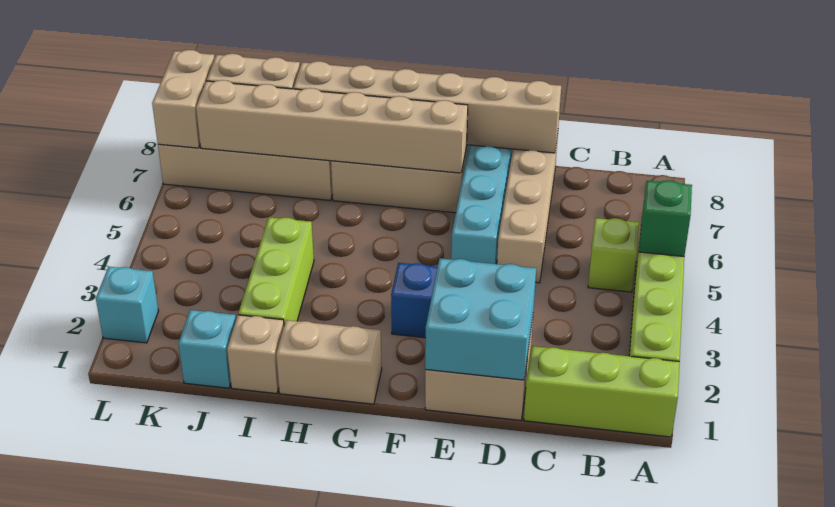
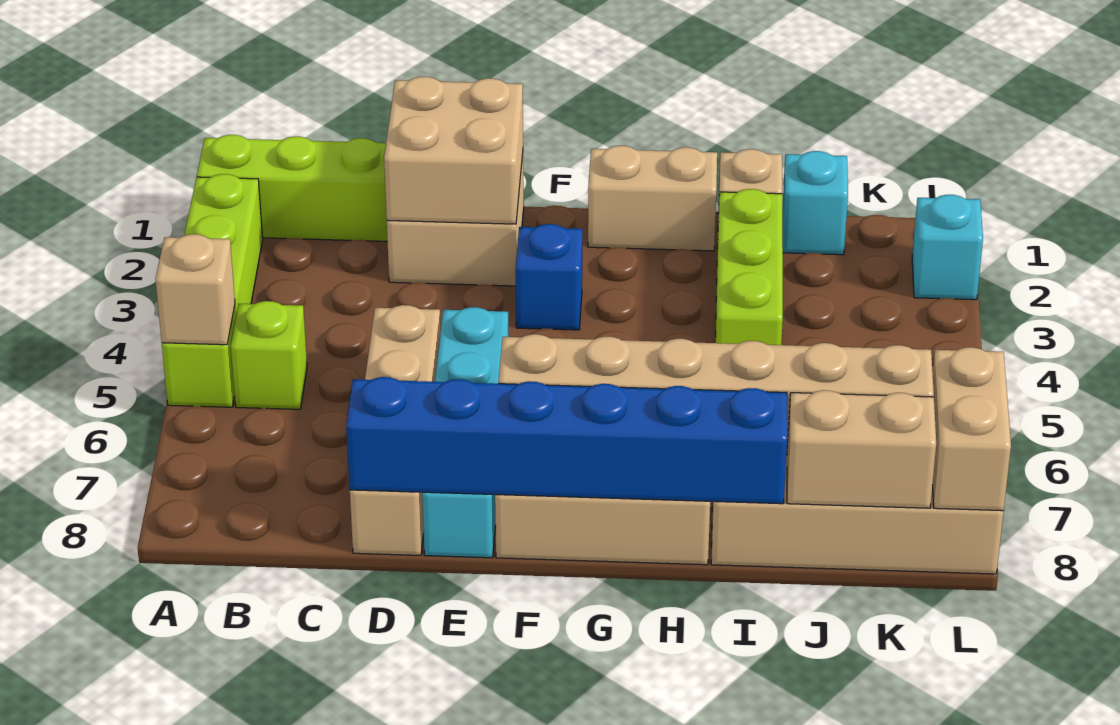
green 1x1 brick [639,180,692,256] -> tan 1x1 brick [155,234,235,345]
cyan 2x2 brick [425,258,536,380] -> tan 2x2 brick [384,77,523,224]
tan 1x6 brick [294,61,561,153] -> blue 1x6 brick [346,377,787,504]

